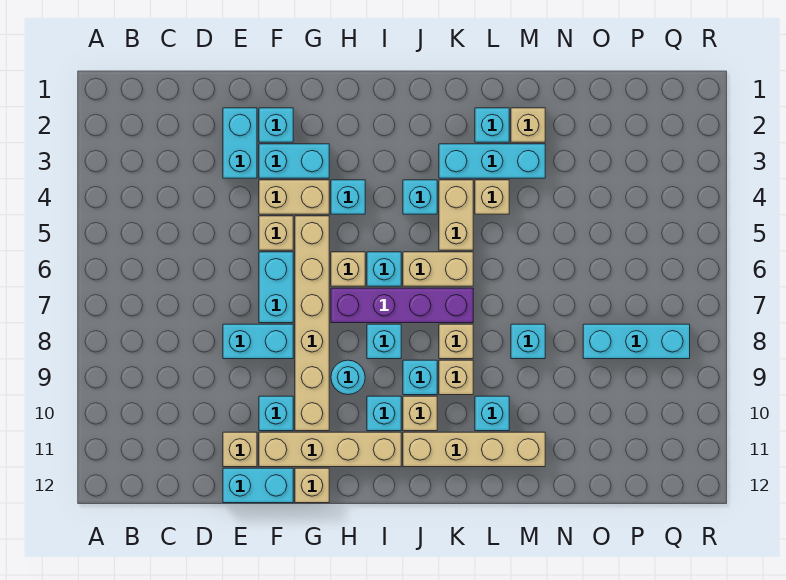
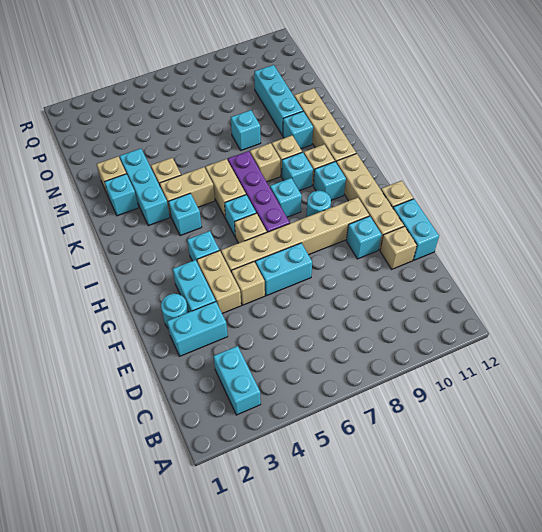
cyan 1x2 brick [223,324,293,359] -> cyan 1x2 brick moved to [213,346,261,415]
cyan 1x1 brick [259,108,293,142] -> cyan 1x1 round brick [161,294,188,328]
cyan 1x3 brick [583,324,690,359] -> cyan 1x3 brick moved to [254,65,303,136]

